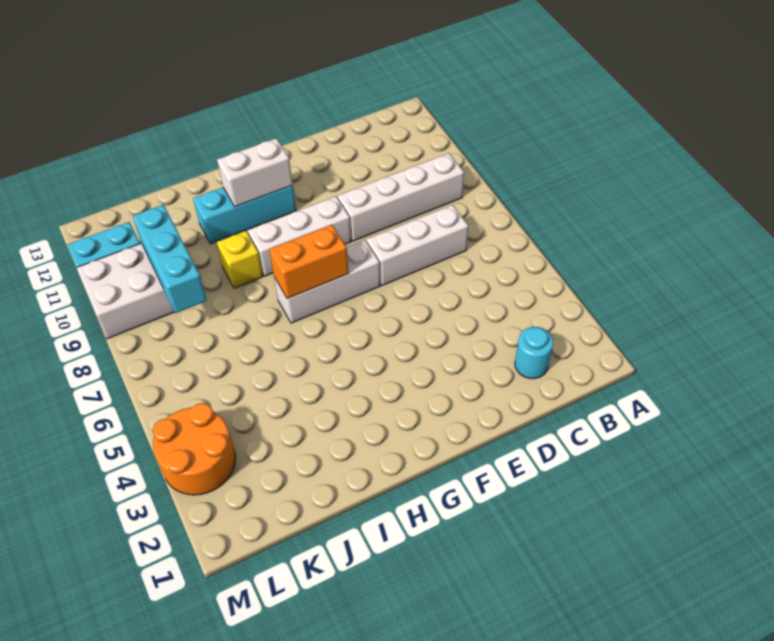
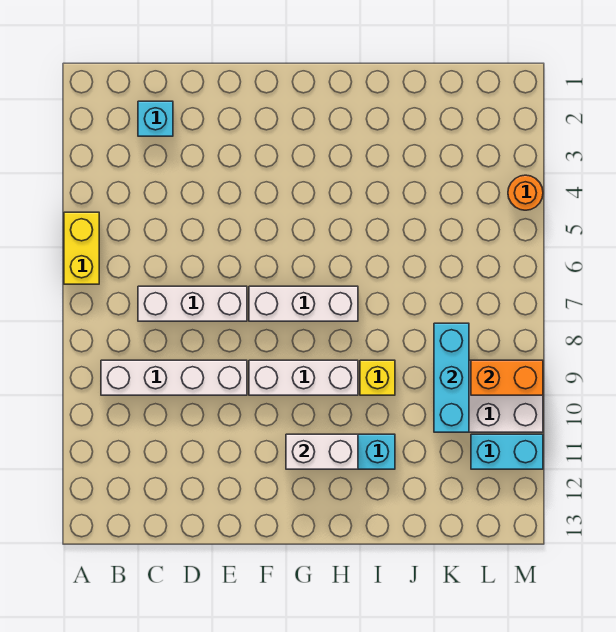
none -> yellow 1x2 brick [64,212,99,284]
cyan 1x1 round brick [515,327,553,379] -> cyan 1x1 brick [138,101,173,136]
orange 1x2 brick [269,225,349,299] -> orange 1x2 brick moved to [471,360,543,395]
orange 2x2 round brick [153,403,236,495] -> orange 1x1 round brick [508,175,543,210]

